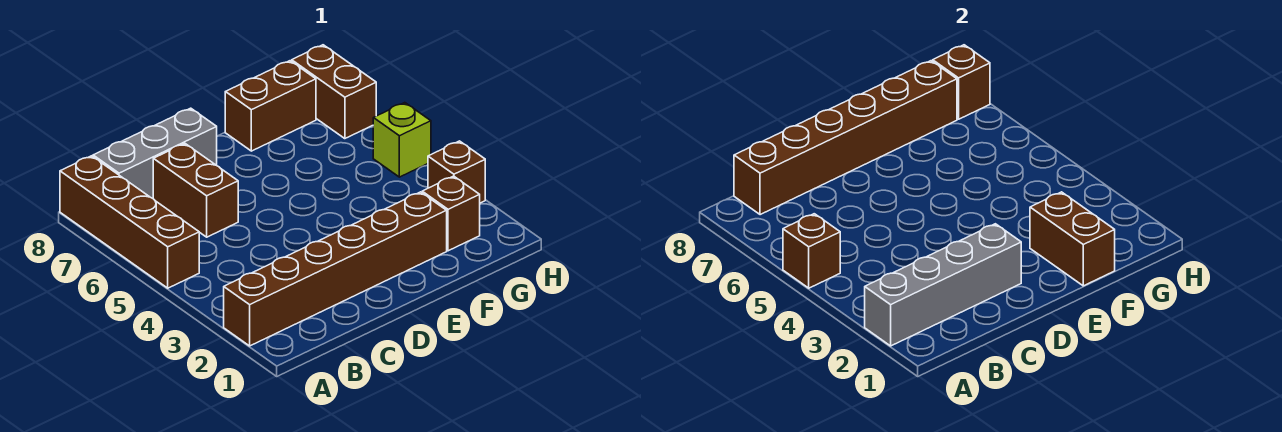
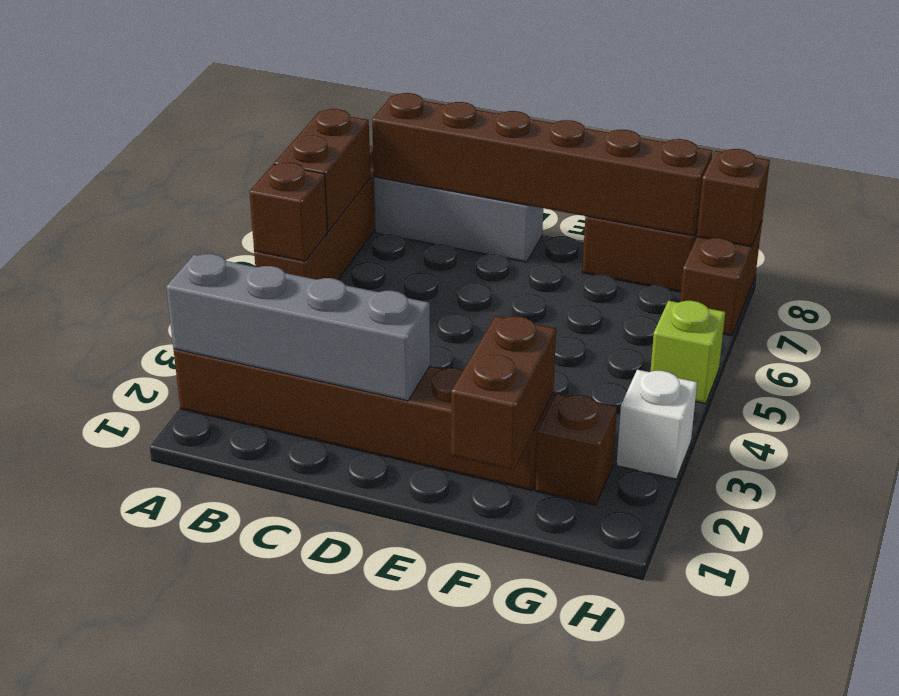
brown 1x2 brick [153,144,238,237] -> brown 1x2 brick moved to [274,109,370,232]
brown 1x1 brick [428,141,485,203] -> white 1x1 brick [617,370,697,479]

